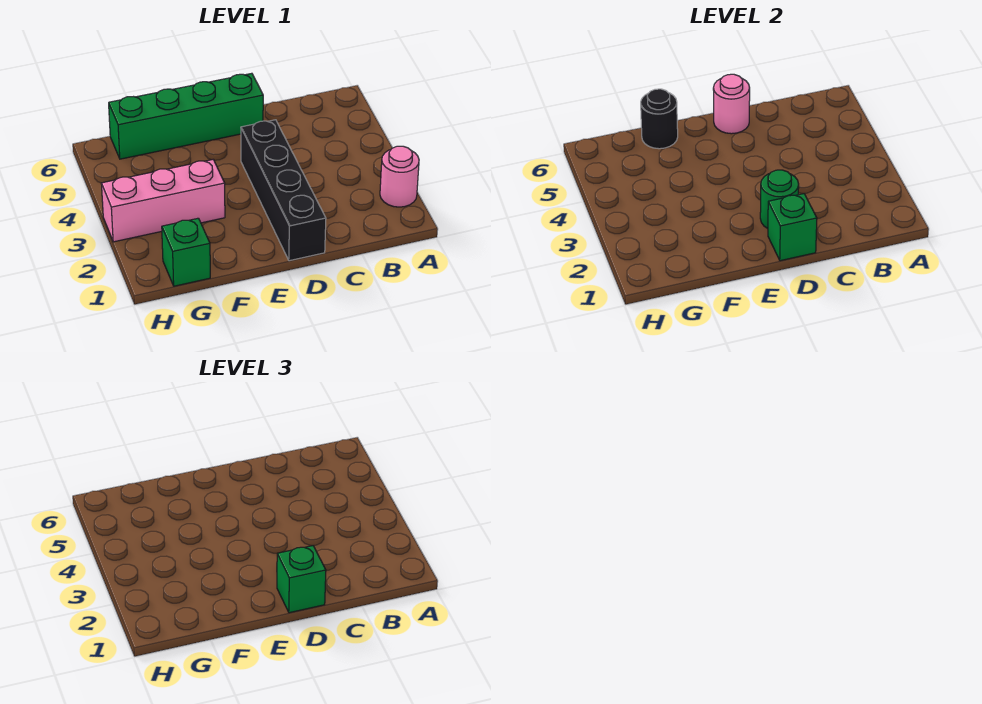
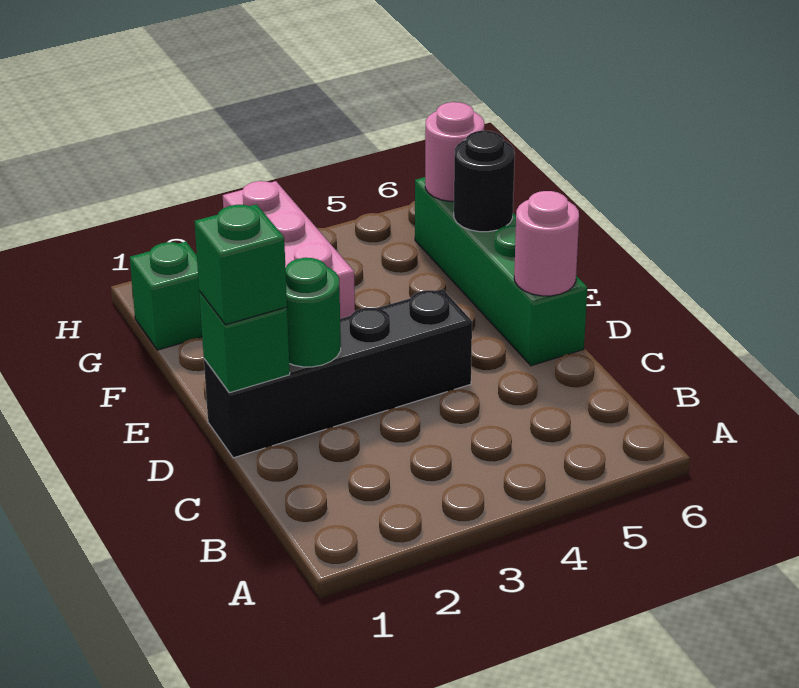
pink 1x1 round brick [380,146,419,207] -> pink 1x1 round brick moved to [425,102,484,201]

